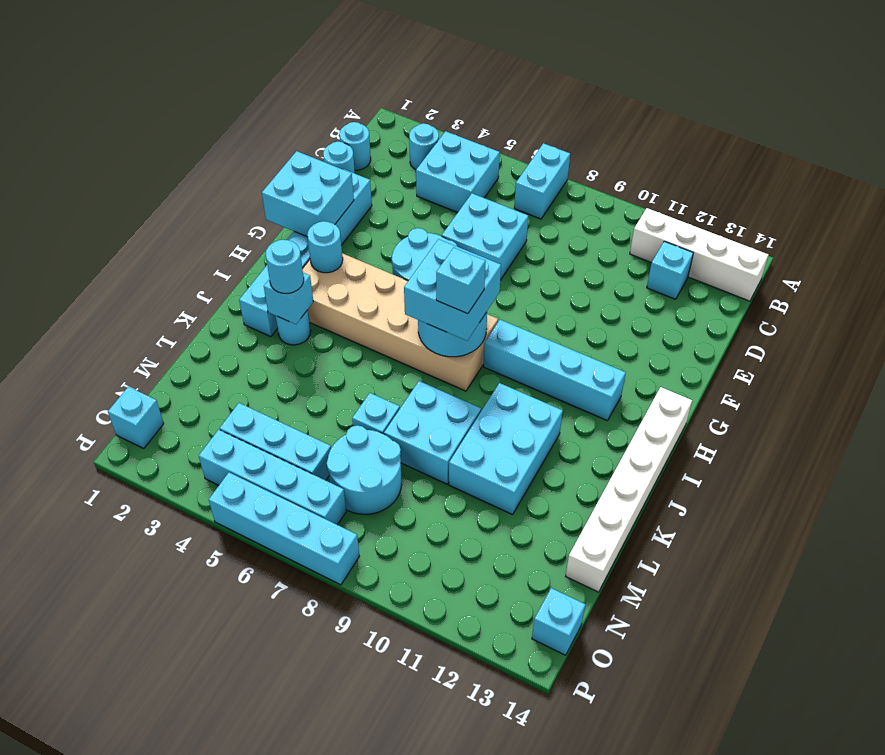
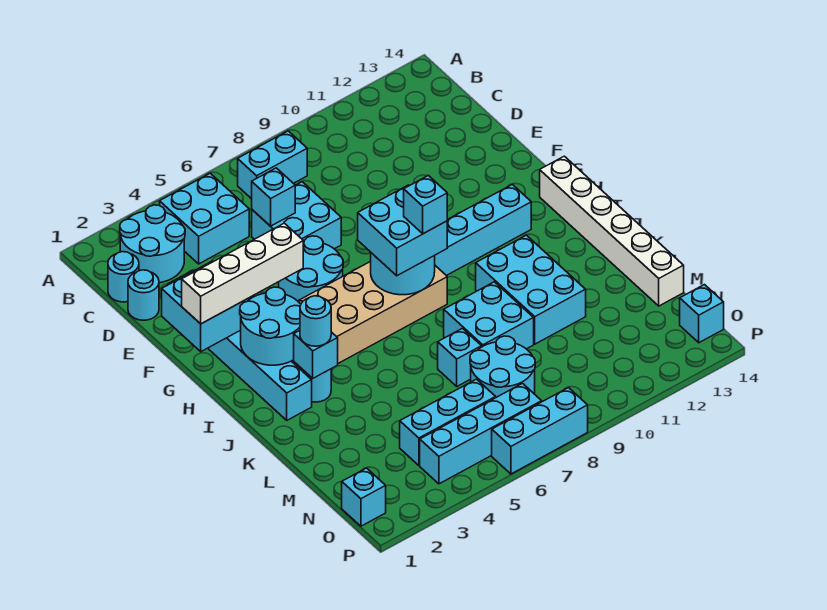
cyan 1x2 brick [514,143,570,219] -> cyan 1x2 brick turned to [238,131,307,199]
cyan 1x1 round brick [409,123,439,170] -> cyan 2x2 round brick [120,205,185,283]
white 1x4 brick [630,208,768,301] -> white 1x4 brick moved to [182,223,303,324]
cyan 1x1 brick [647,241,693,299] -> cyan 1x1 brick moved to [252,168,295,226]
cyan 1x1 round brick [307,221,343,273] -> cyan 2x2 round brick [240,287,301,365]
cyan 1x4 brick [209,473,359,585] -> cyan 1x3 brick [492,387,588,474]

